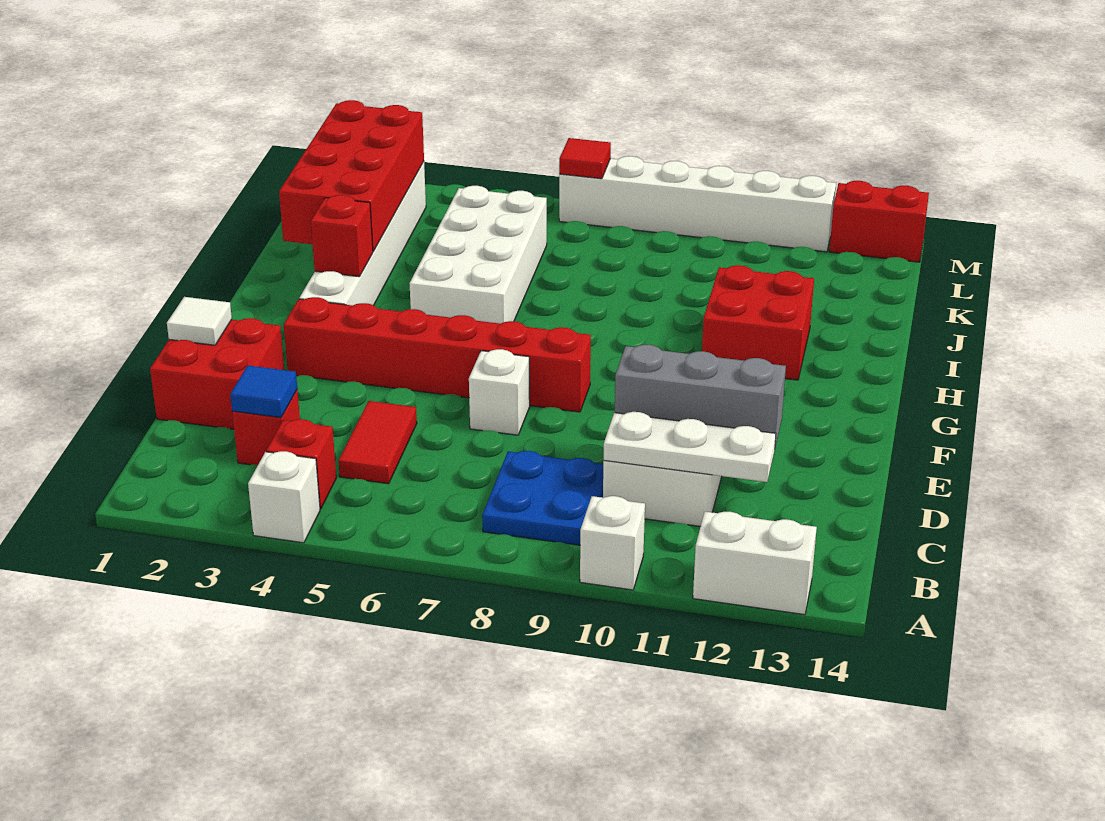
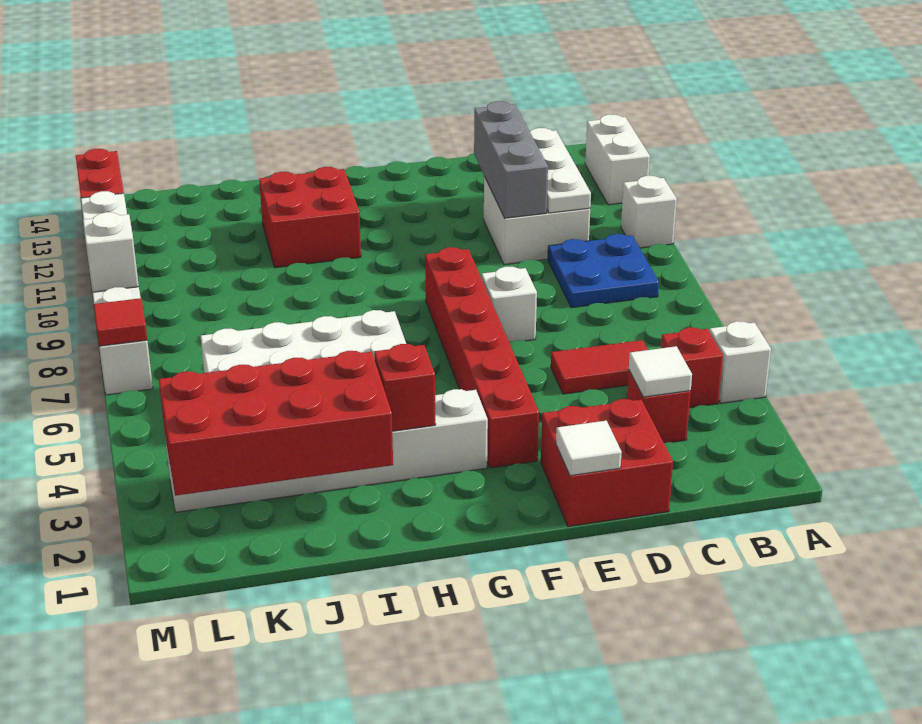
blue 1x1 tile [230,365,297,418] -> white 1x1 tile [629,346,692,397]
none -> white 1x1 brick [83,212,139,292]

